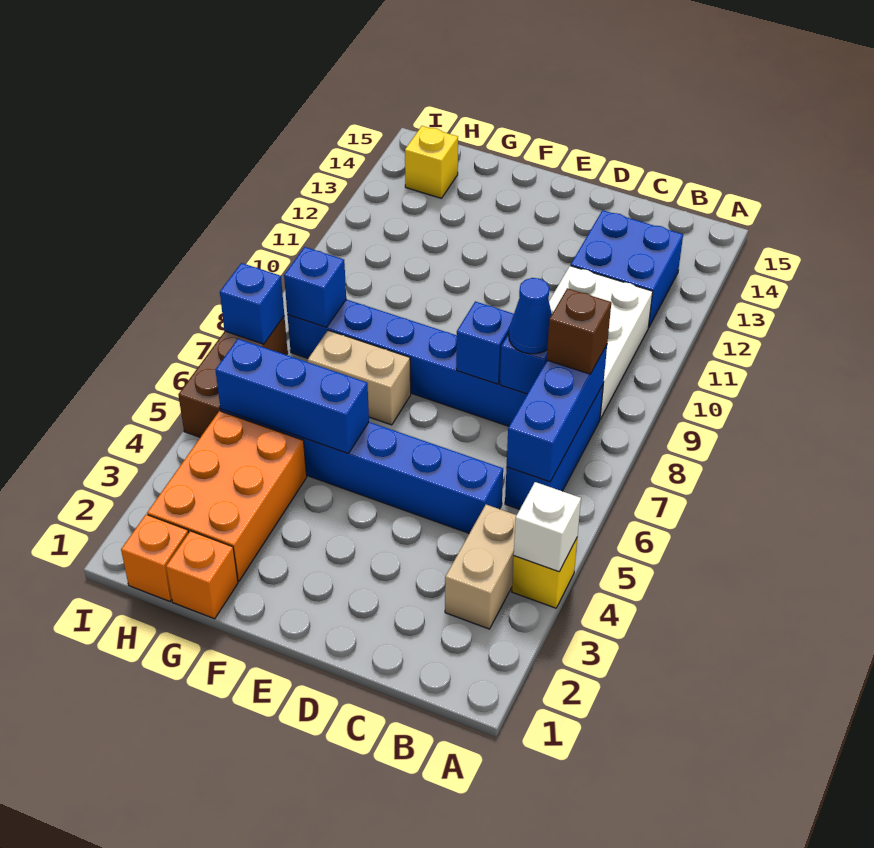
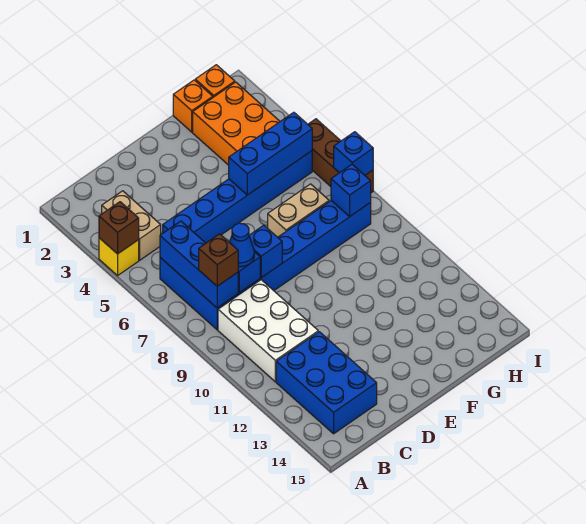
white 1x1 brick [514,482,581,572] -> brown 1x1 brick [99,202,139,254]
blue 2x2 brick [571,210,683,328] -> blue 2x3 brick [276,332,377,434]
yellow 1x1 brick [405,126,458,198] -> none

